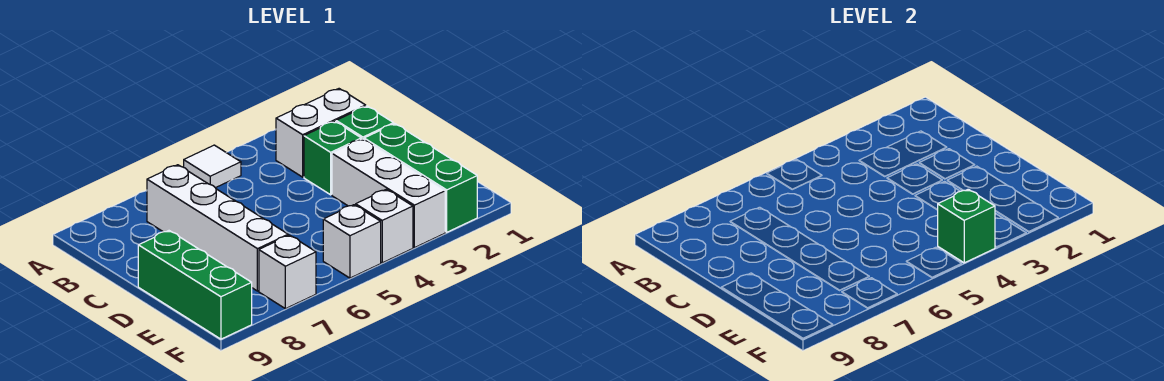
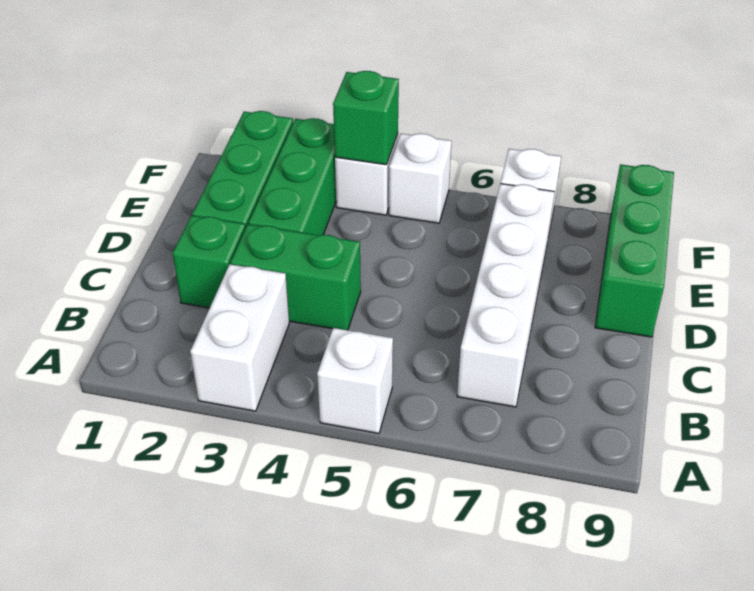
white 1x1 tile [184,145,241,188] -> white 1x1 brick [317,328,393,433]
white 1x2 brick [276,89,366,177] -> white 1x2 brick turned to [190,264,289,411]
green 1x1 brick [304,121,361,195] -> green 1x2 brick [230,224,361,330]
white 1x3 brick [332,139,445,248] -> green 1x3 brick [248,118,336,235]

